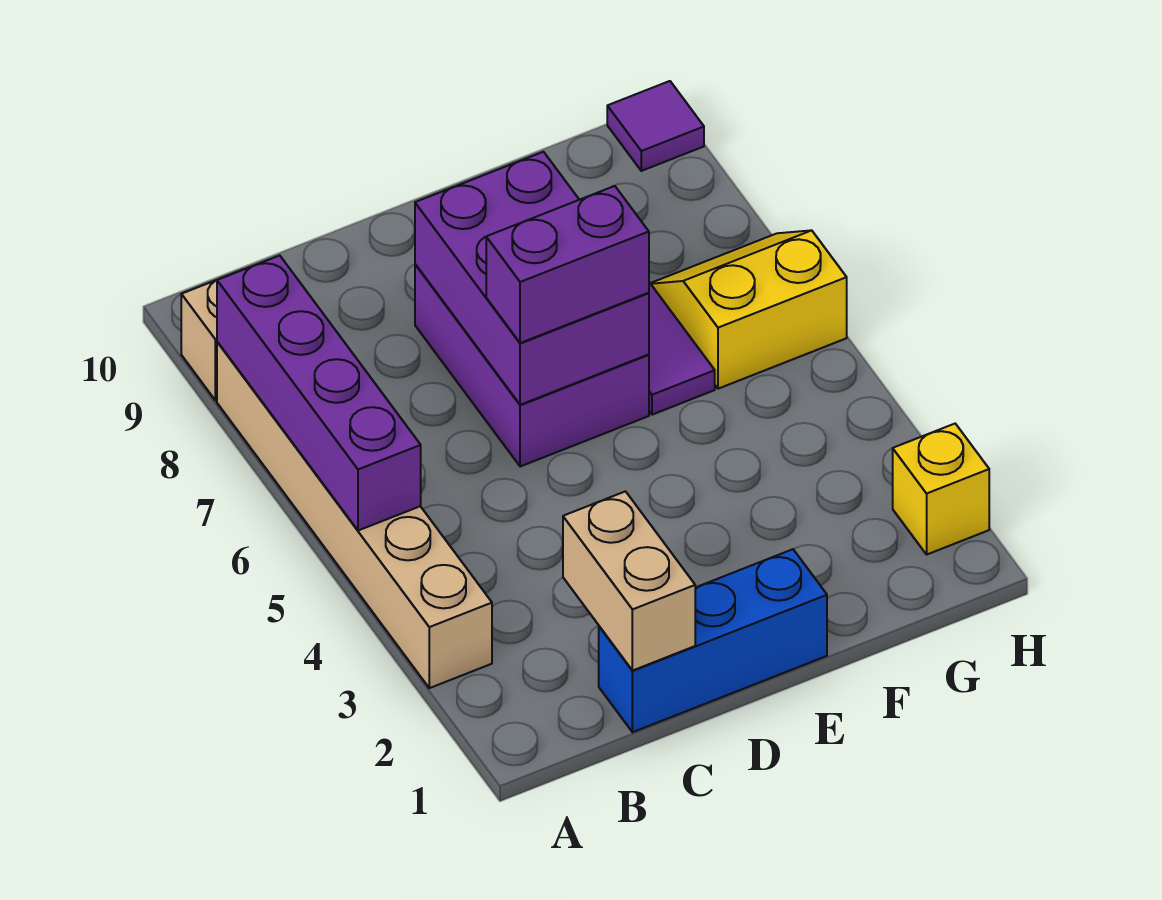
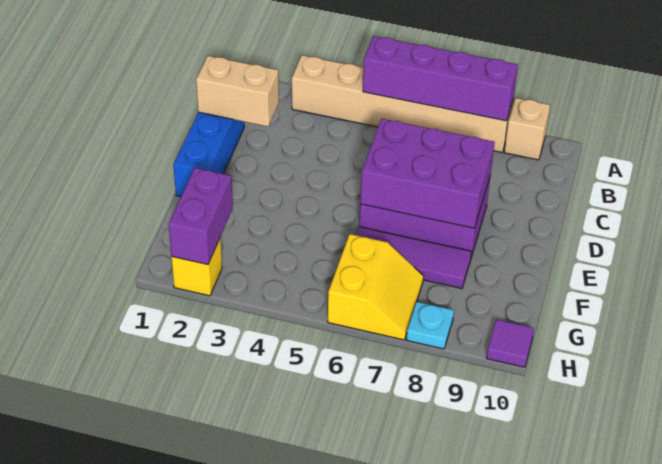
purple 1x2 brick [486,186,649,343] -> purple 1x2 brick moved to [169,168,233,265]
none -> cyan 1x1 plate [406,302,454,349]

